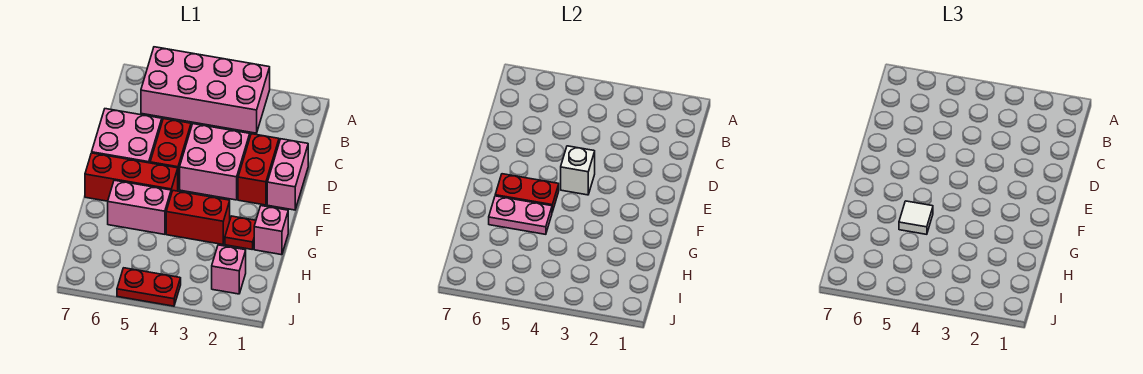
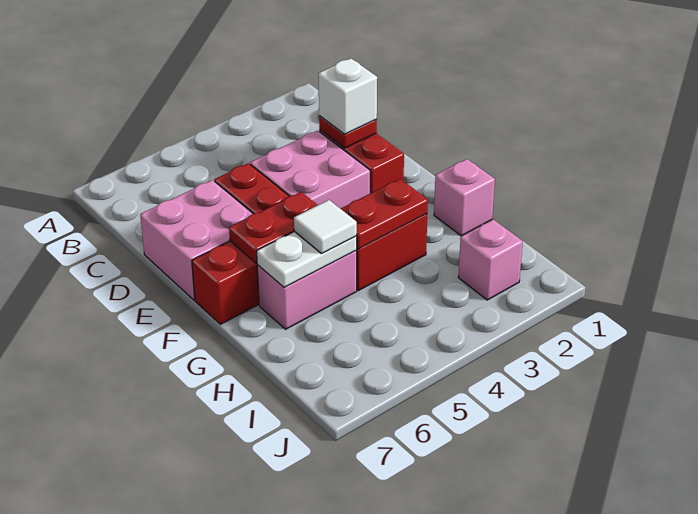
pink 2x4 brick [141,47,270,133] -> none
pink 1x2 brick [267,139,308,210] -> none
white 1x1 brick [561,146,595,195] -> white 1x1 brick moved to [318,59,377,134]
red 1x1 plate [225,216,256,250] -> red 1x1 plate moved to [319,116,377,148]
pink 1x2 plate [489,196,552,234] -> white 1x2 plate [257,232,357,288]
red 1x2 plate [117,268,181,306] -> red 1x2 plate moved to [341,179,428,249]

